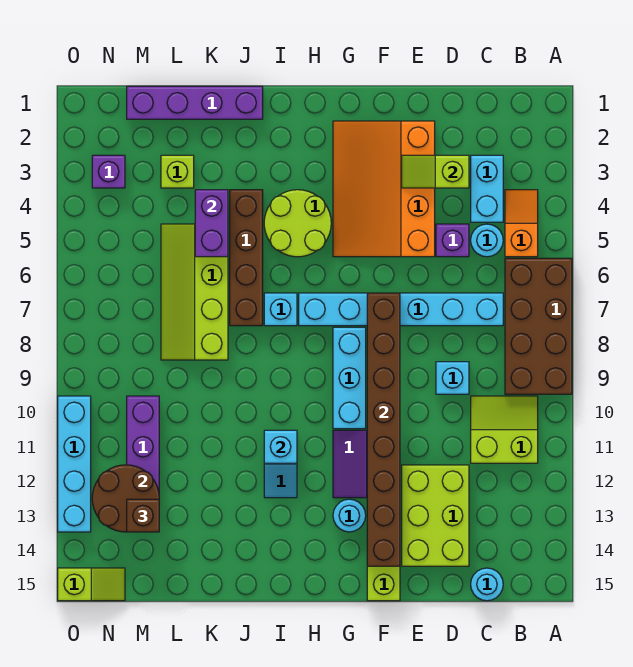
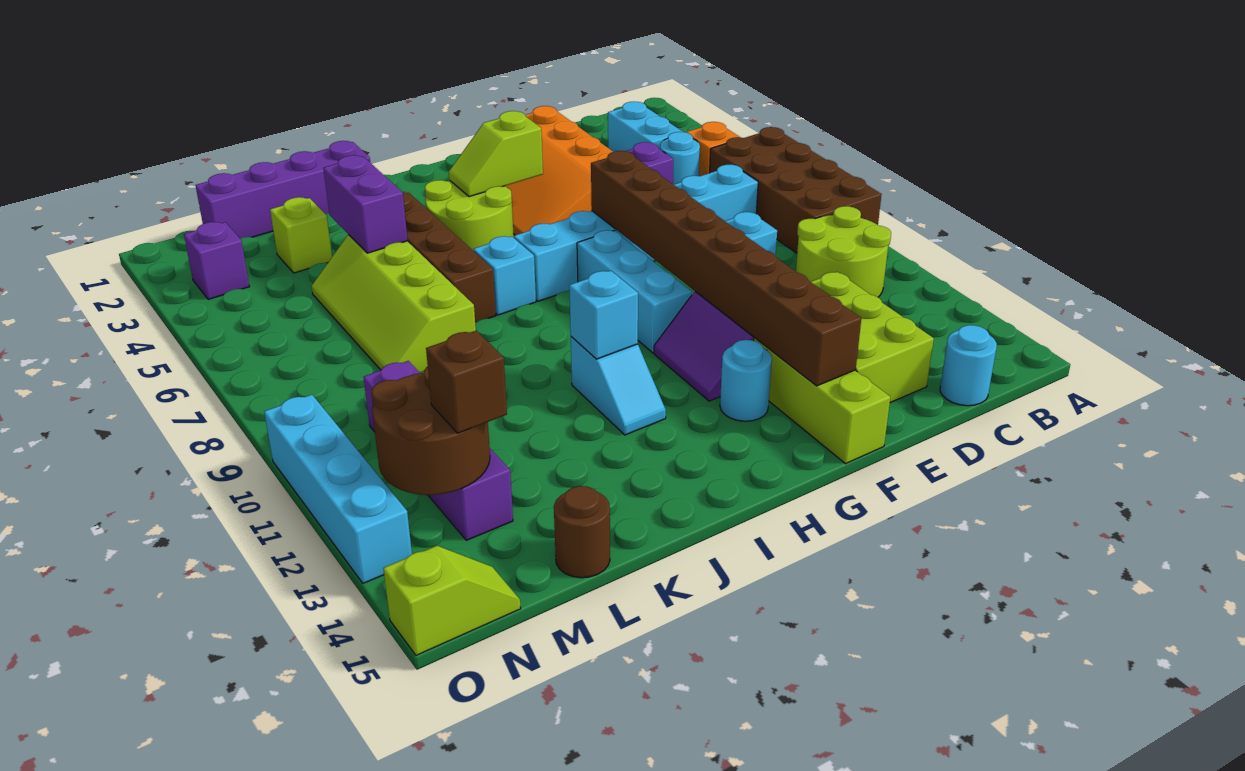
lime 2x2 slope [471,396,538,463] -> lime 2x2 round brick [796,206,891,297]
lime 1x2 slope [402,155,469,188] -> lime 1x2 slope moved to [449,111,543,197]
none -> brown 1x1 round brick [554,486,610,578]

